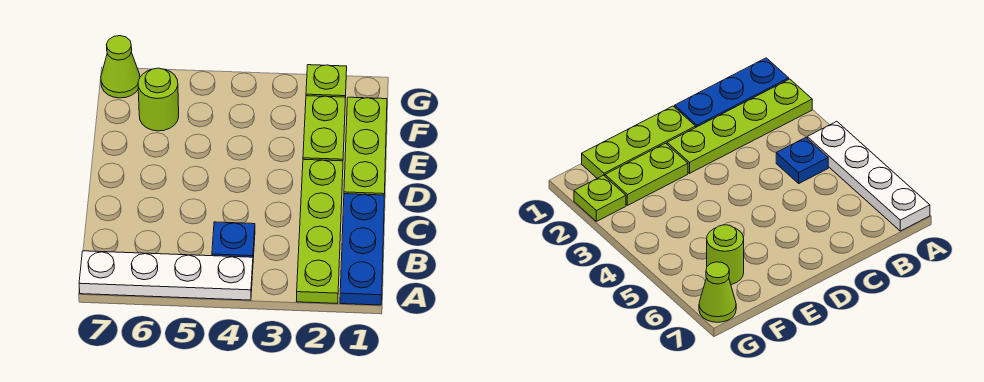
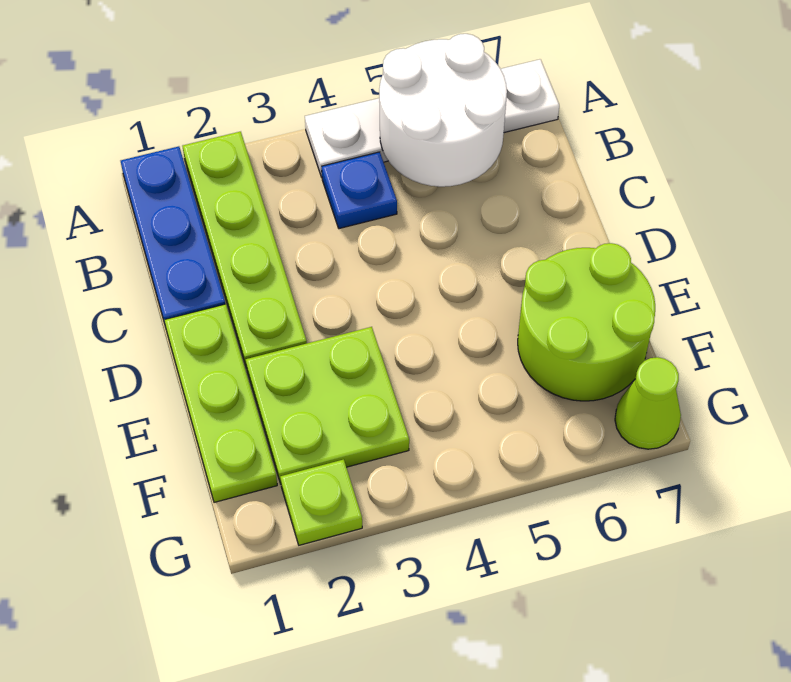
none -> white 2x2 round brick [379,34,507,187]
lime 1x2 plate [303,96,346,161] -> lime 2x2 plate [246,327,409,484]
lime 1x1 round brick [138,68,179,131] -> lime 2x2 round brick [518,243,655,401]

